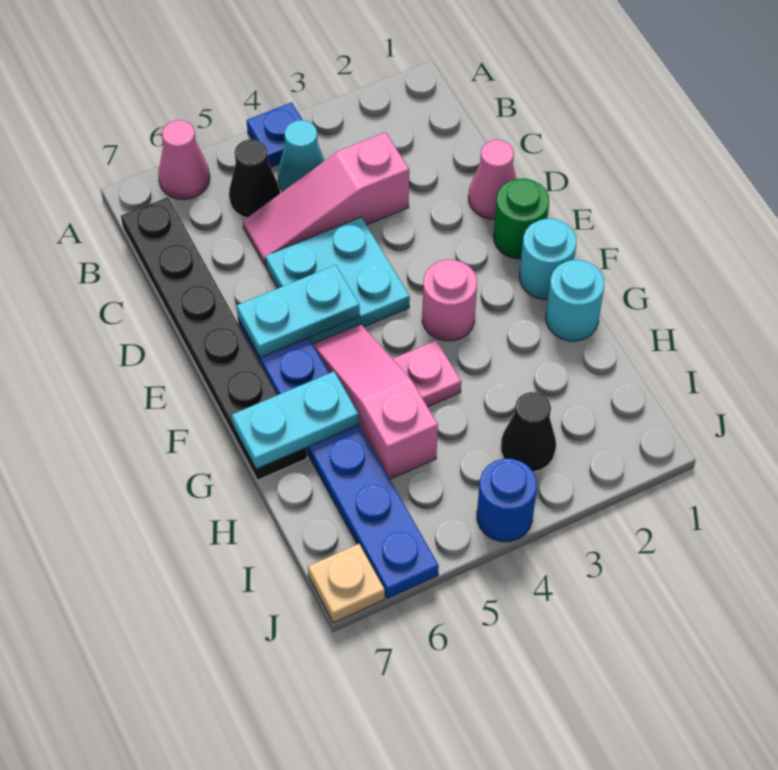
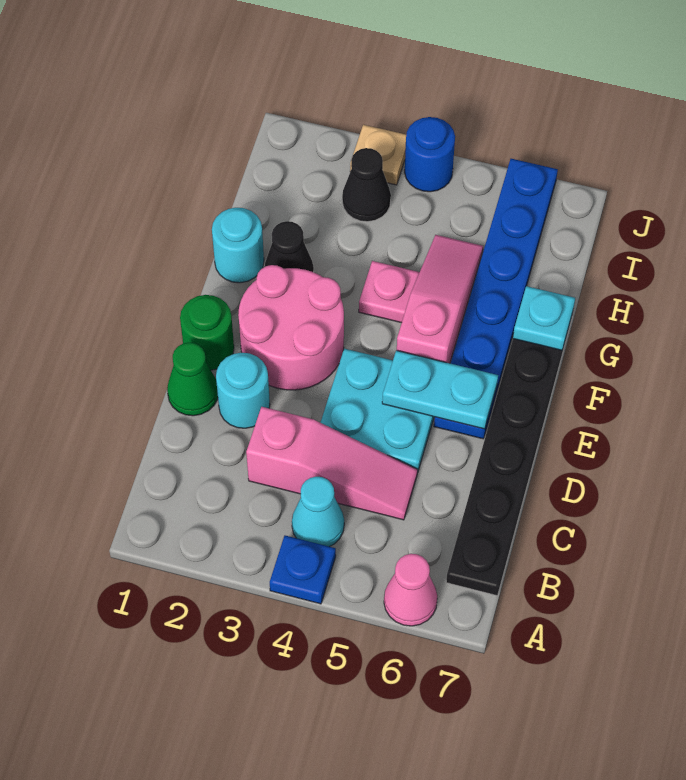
black 1x1 cone [229,139,280,218] -> black 1x1 cone moved to [264,221,314,272]
pink 1x1 cone [469,140,517,219] -> green 1x1 cone [167,343,218,416]
cyan 1x1 round brick [520,219,577,299] -> cyan 1x1 round brick moved to [216,353,270,428]
pink 1x1 round brick [422,260,477,341] -> pink 2x2 round brick [238,265,344,390]
pink 1x3 slope [313,324,438,479] -> pink 1x3 slope turned to [397,235,483,363]
cyan 1x2 plate [232,372,359,469] -> cyan 1x1 plate [513,286,575,350]
tan 1x1 plate [308,544,385,623] -> tan 1x1 plate moved to [350,125,406,185]

